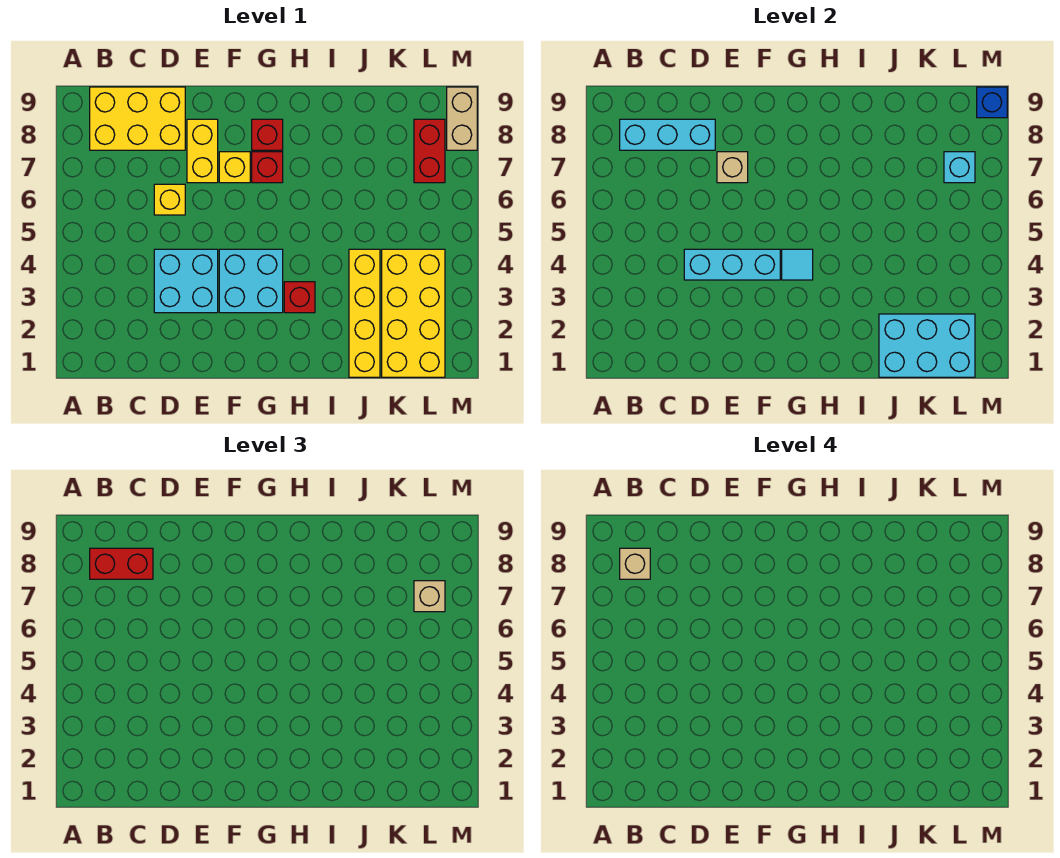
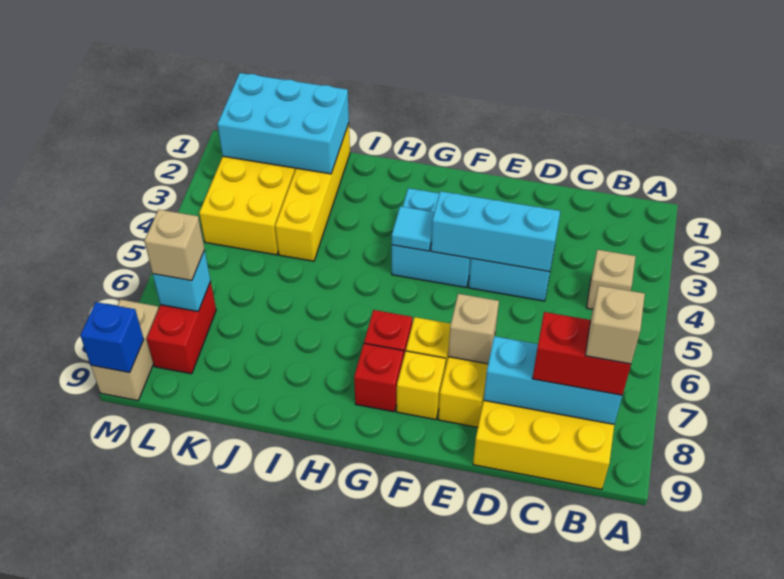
none -> tan 1x1 brick [587,250,636,309]
yellow 1x1 brick [154,184,185,215] -> yellow 1x1 brick moved to [397,351,446,420]
red 1x1 brick [284,282,315,313] -> none

